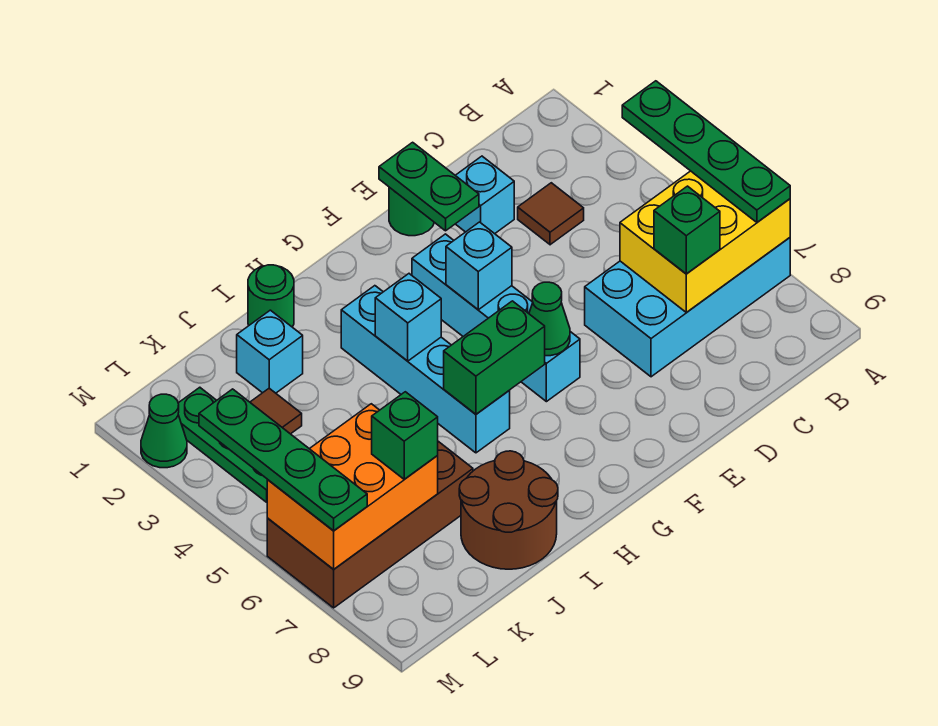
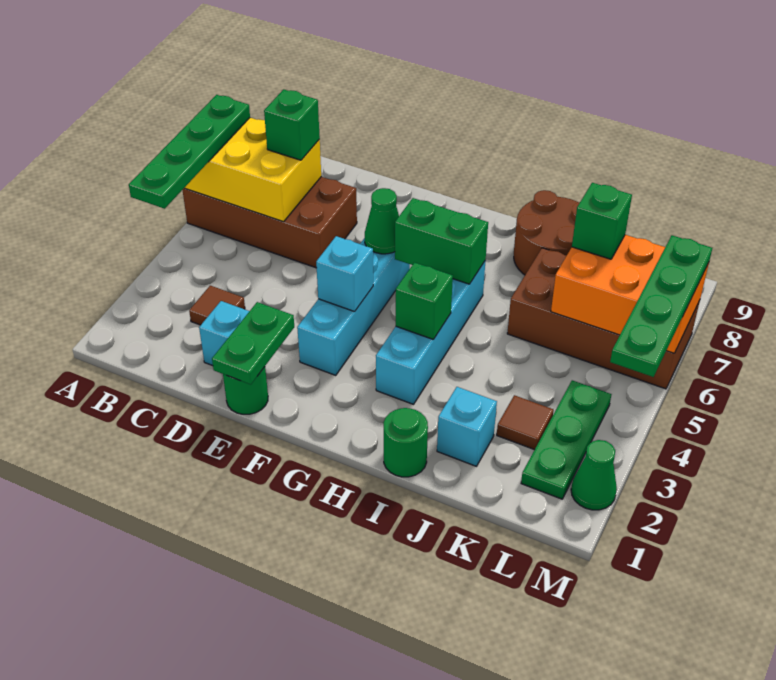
cyan 2x4 brick [585,238,790,377] -> brown 2x4 brick [183,177,357,268]
cyan 1x1 brick [375,274,441,361] -> green 1x1 brick [396,263,453,339]

